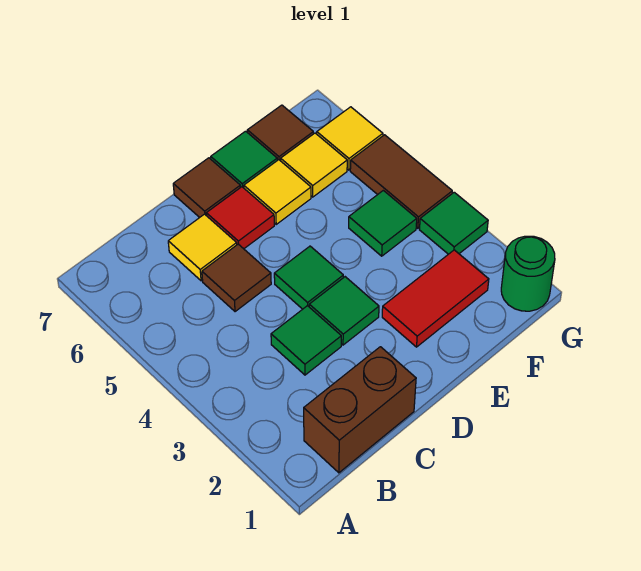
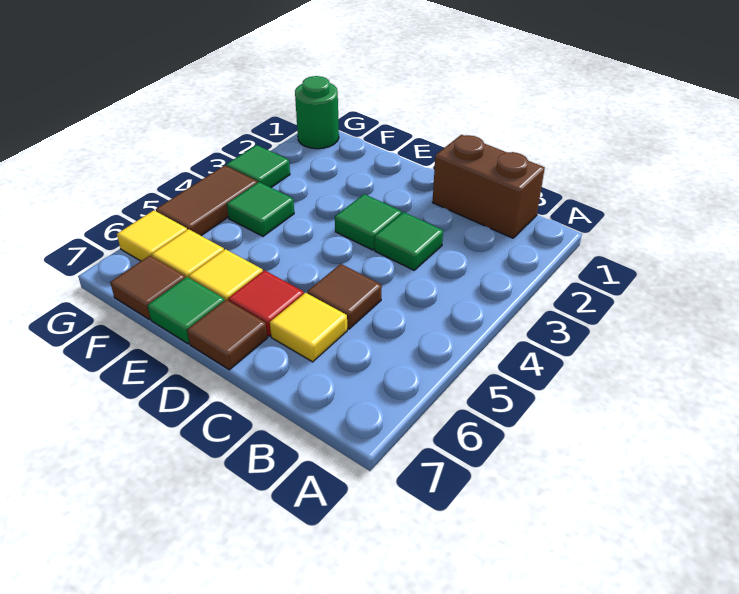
green 1x1 tile [274,246,343,309] -> none
red 1x2 tile [382,250,489,347] -> none

